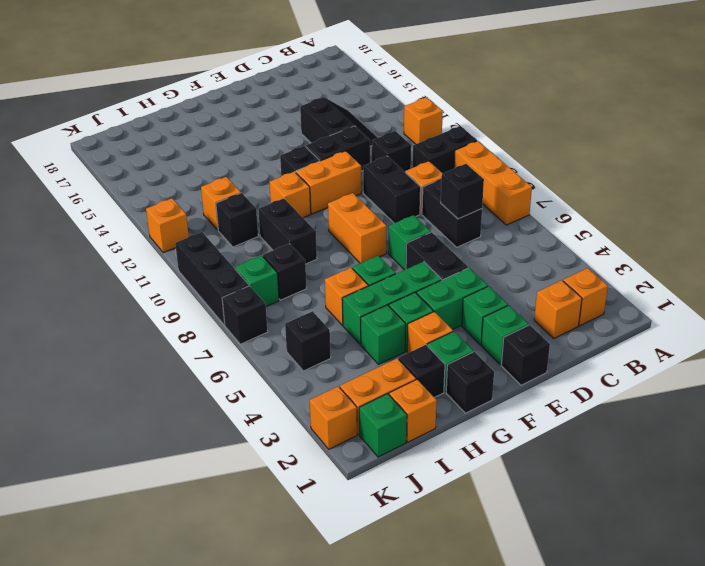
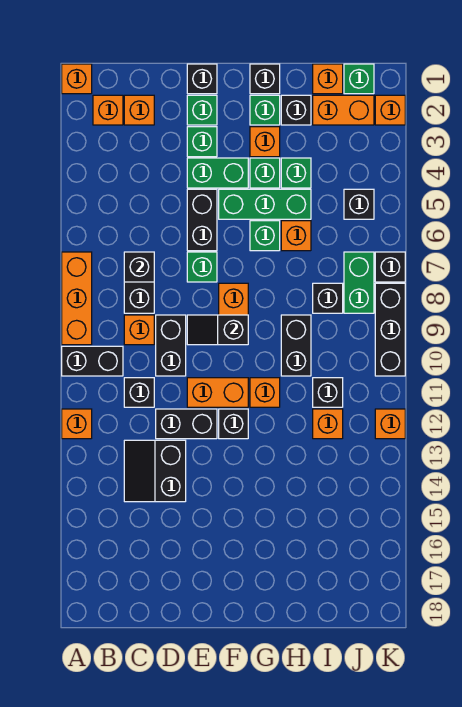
none -> orange 1x1 brick [62,64,92,94]
none -> black 1x2 slope [187,315,248,345]
green 1x1 brick [235,255,279,306] -> green 1x2 brick [344,252,374,313]

